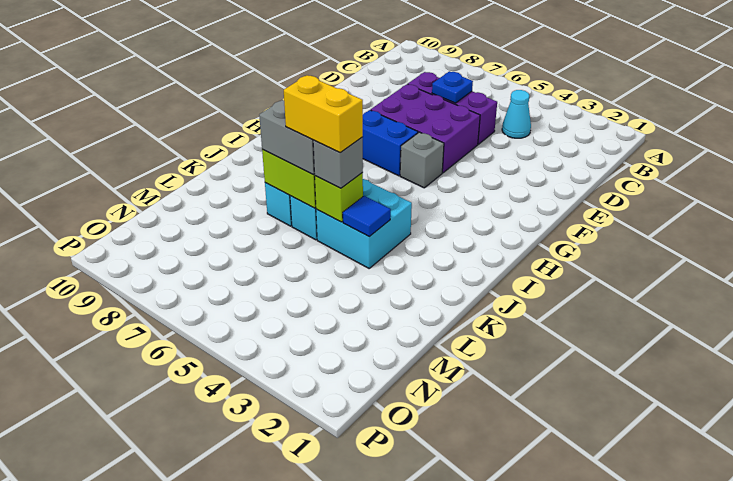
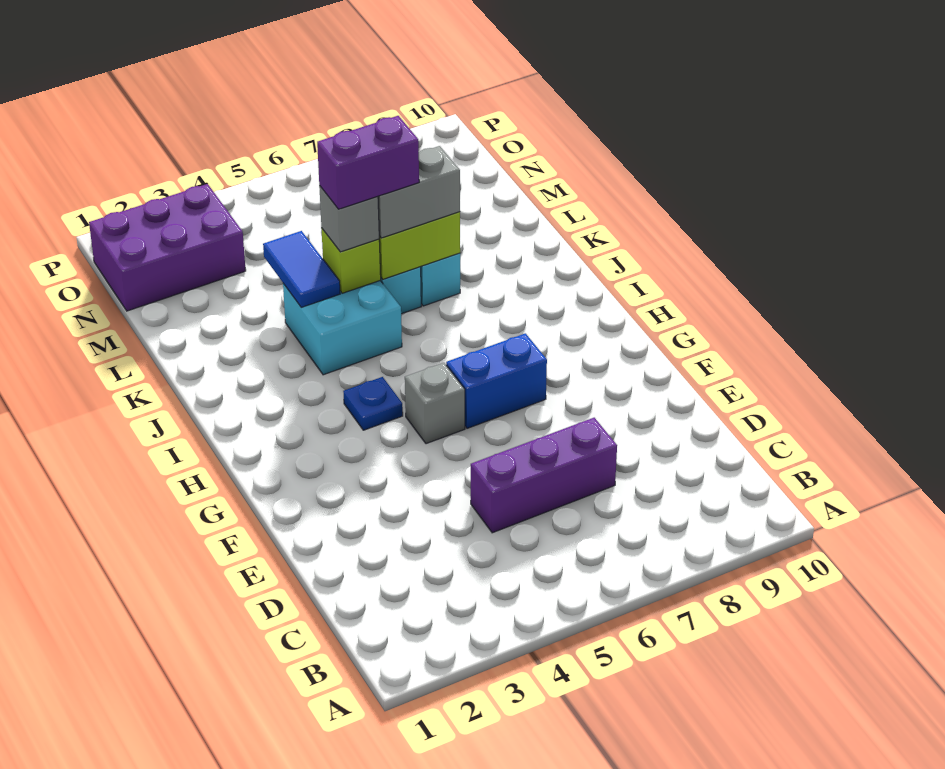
cyan 1x1 cone [502,90,531,138] -> none
blue 1x1 plate [432,71,473,103] -> blue 1x1 plate moved to [343,377,403,430]
purple 2x3 brick [371,84,480,173] -> purple 2x3 brick moved to [89,184,246,311]
blue 1x1 tile [343,196,391,237] -> blue 1x2 tile [263,231,340,307]
yellow 1x2 brick [284,75,363,153] -> purple 1x2 brick [317,116,419,209]

